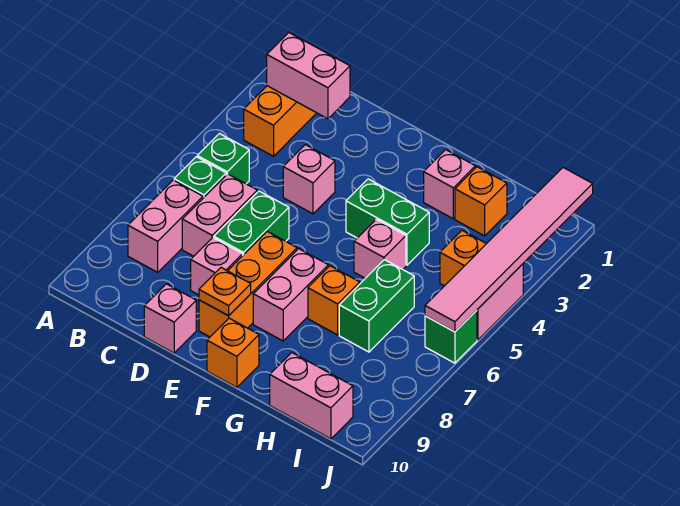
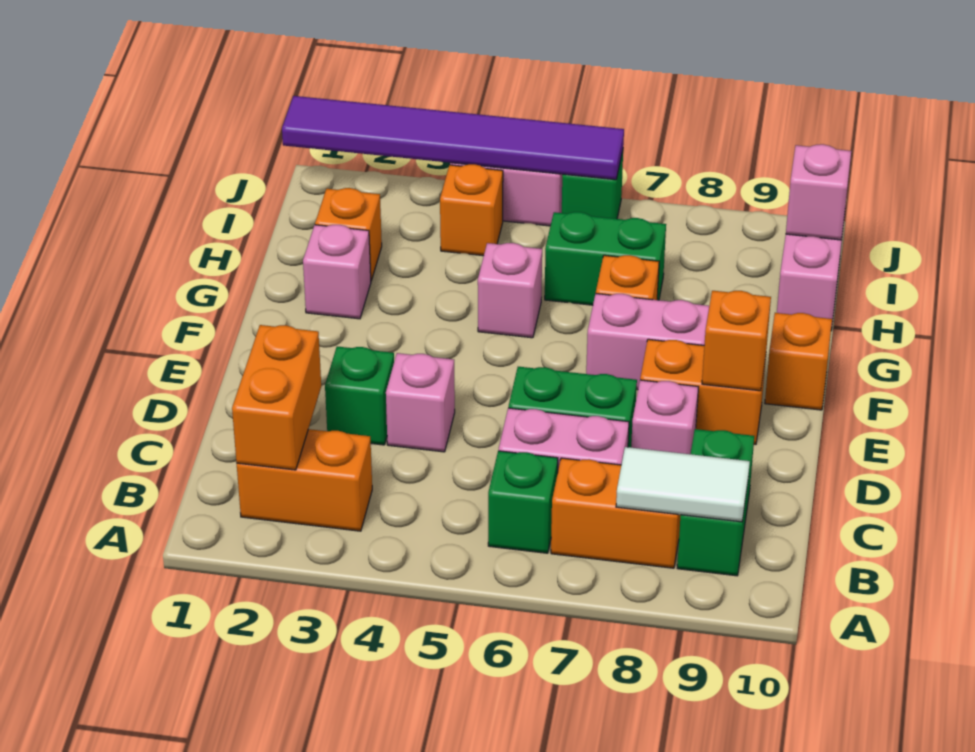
pink 1x2 brick [267,33,350,119] -> orange 1x2 brick [232,325,321,470]
green 1x1 brick [197,134,249,184] -> green 1x1 brick moved to [325,346,394,445]
pink 1x2 brick [128,180,203,272] -> orange 1x2 brick [551,458,681,568]
none -> white 1x2 tile [616,447,750,522]
pink 1x1 brick [144,284,196,353] -> pink 1x1 brick moved to [786,144,851,240]
orange 1x3 brick [199,231,297,337] -> orange 1x2 brick [640,339,766,444]
orange 1x1 plate [199,268,251,316] -> orange 1x1 brick [702,291,771,391]
green 1x2 brick [346,179,429,265] -> green 1x2 brick moved to [677,429,754,576]
pink 1x6 tile [425,168,593,332] -> purple 1x6 tile [282,96,624,180]

